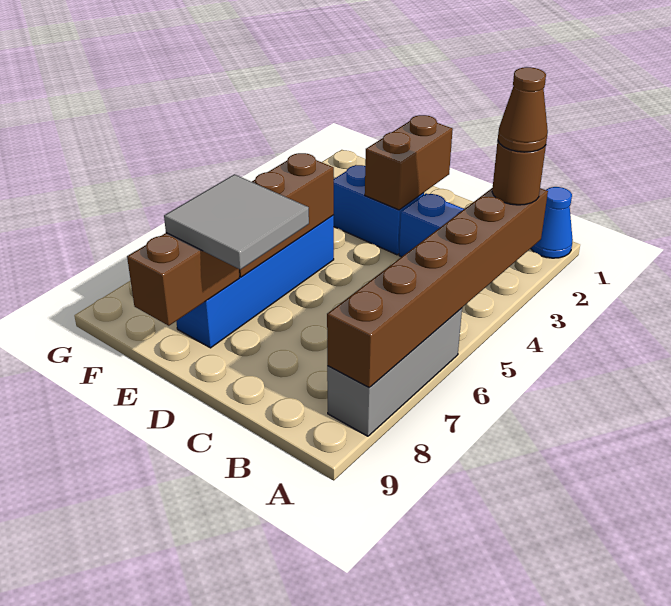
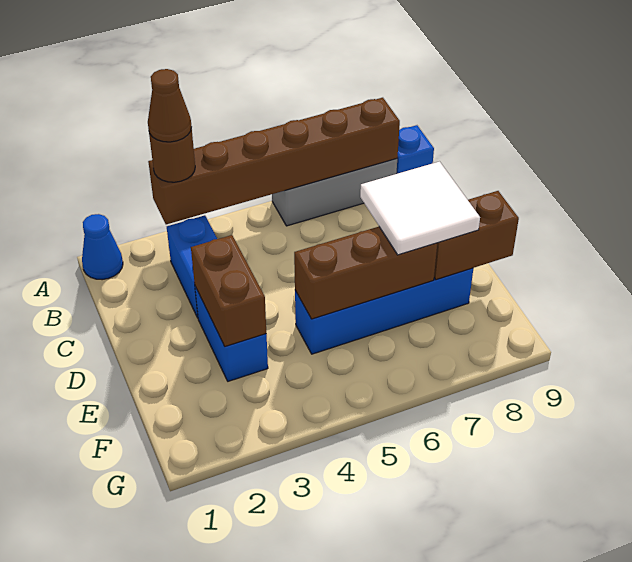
none -> blue 1x1 brick [396,125,434,174]
brown 1x2 brick [365,115,453,210] -> brown 1x2 brick turned to [191,235,266,346]
grey 2x2 tile [164,174,309,270] -> white 2x2 tile [360,162,480,255]

